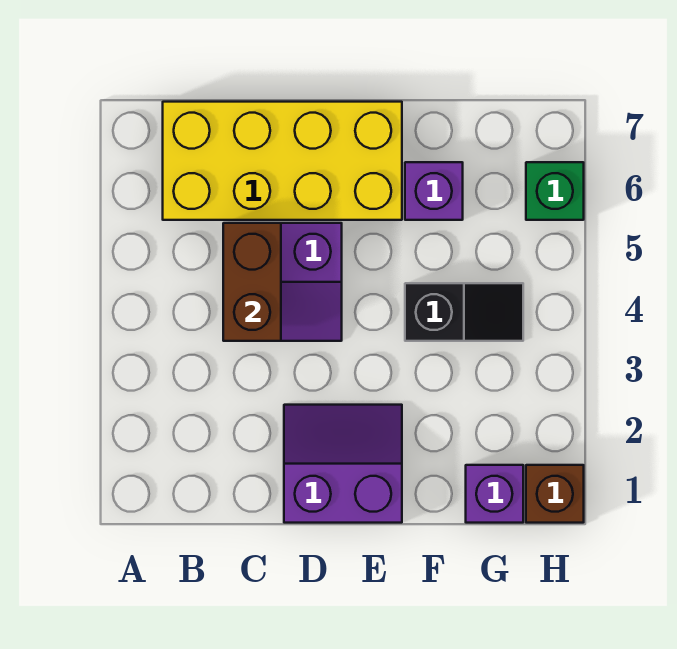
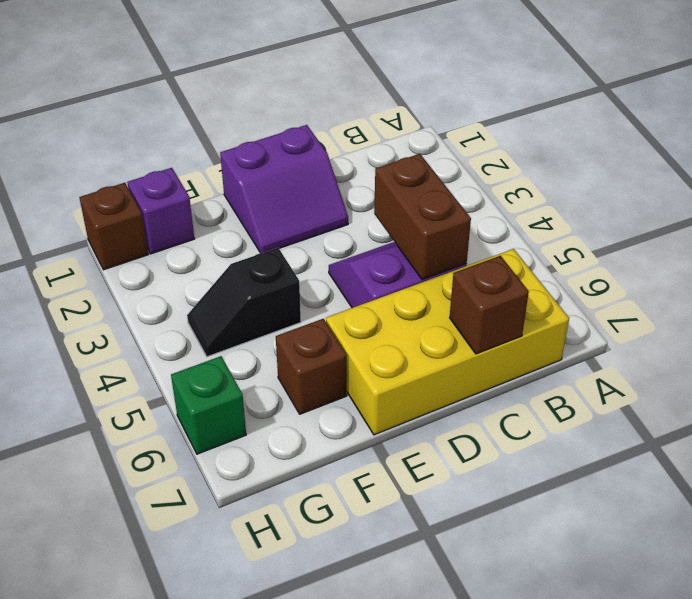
none -> brown 1x1 brick [450,256,529,354]
purple 1x1 brick [405,162,463,220] -> brown 1x1 brick [276,319,347,414]

